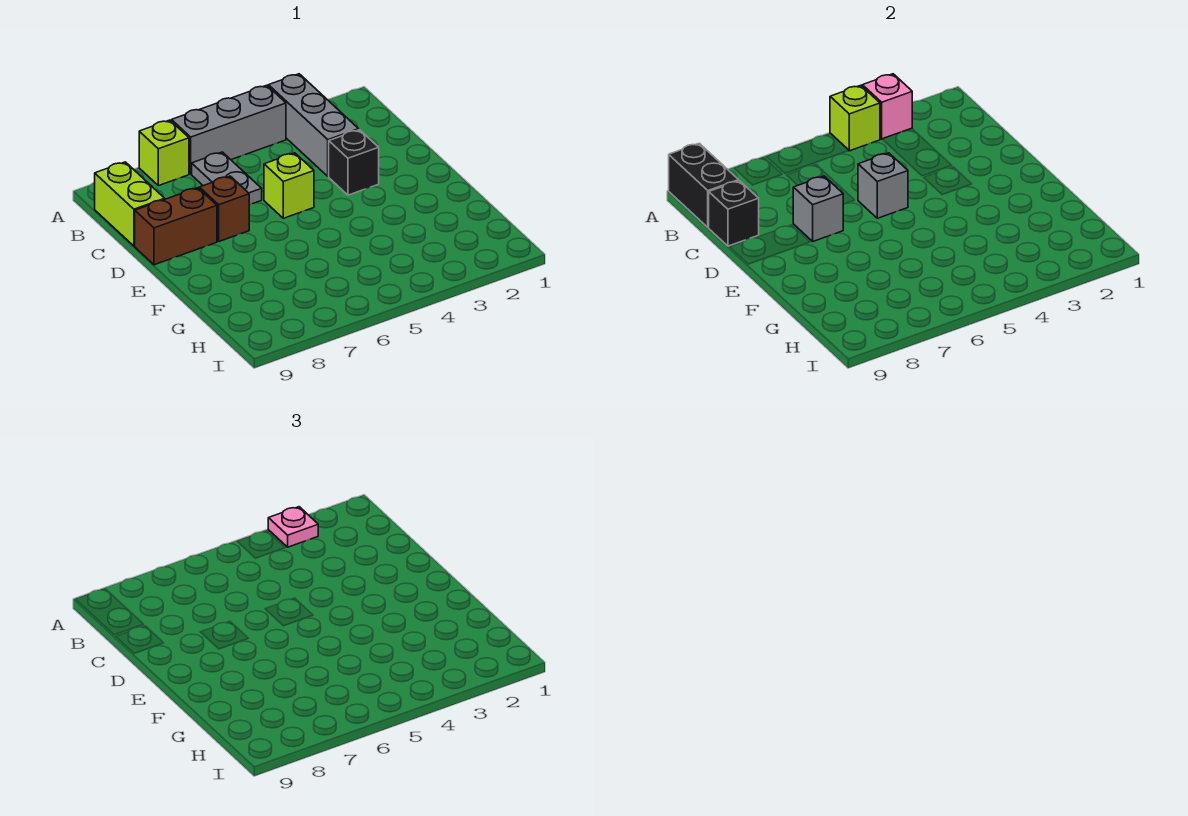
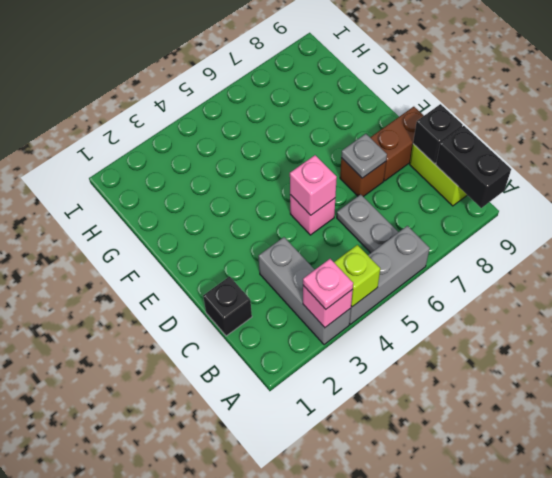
lime 1x1 brick [139,120,189,186] -> none
black 1x1 brick [329,130,379,195] -> black 1x1 brick moved to [203,276,252,336]
lime 1x1 brick [264,153,314,218] -> pink 1x1 brick [290,195,335,235]
grey 1x1 brick [858,153,908,218] -> pink 1x1 brick [290,155,337,215]
grey 1x1 brick [793,176,843,241] -> grey 1x1 plate [341,134,387,178]

